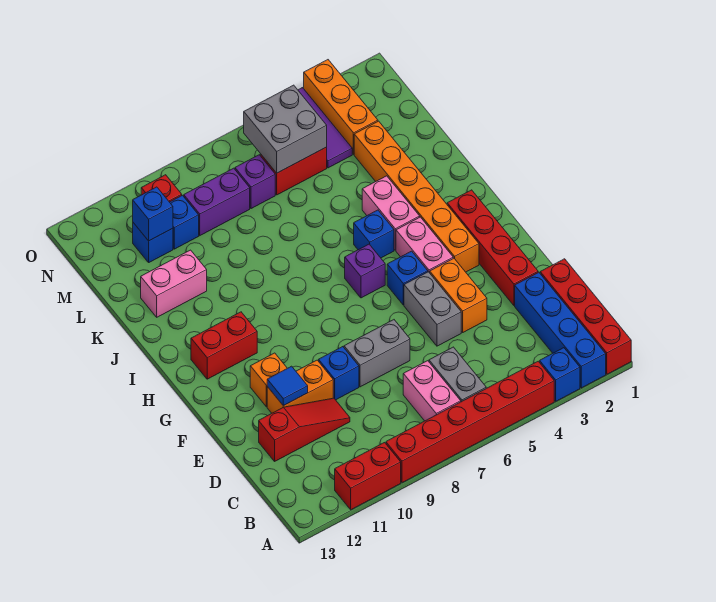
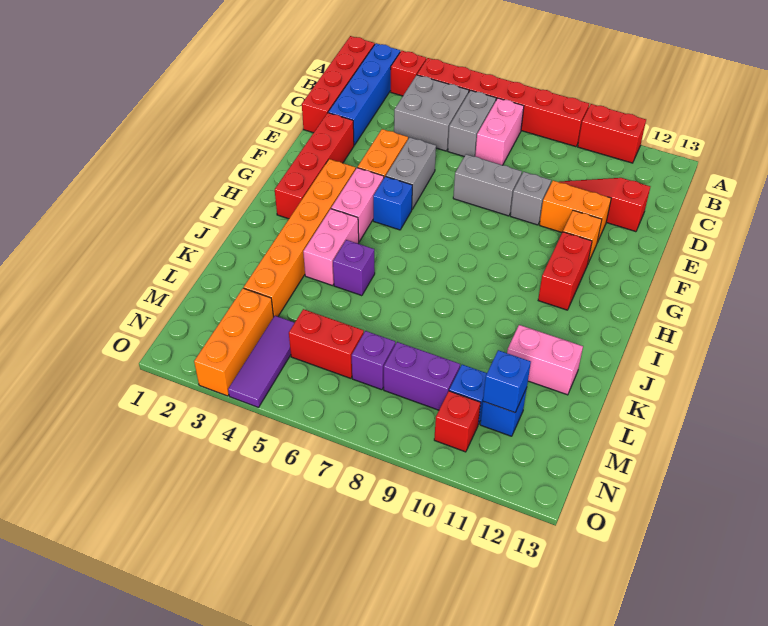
blue 1x1 brick [540,348,580,401] -> red 1x1 brick [391,51,426,96]
blue 1x1 brick [319,347,359,400] -> grey 1x1 brick [510,172,551,225]
blue 1x1 tile [267,366,308,406] -> none
purple 1x1 brick [345,244,385,298] -> purple 1x1 brick moved to [333,240,375,296]
red 1x2 brick [191,312,257,379] -> red 1x2 brick turned to [538,232,592,310]
blue 1x1 brick [354,210,394,258] -> none
grey 2x2 brick [244,85,327,173] -> grey 2x2 brick moved to [394,75,469,151]

